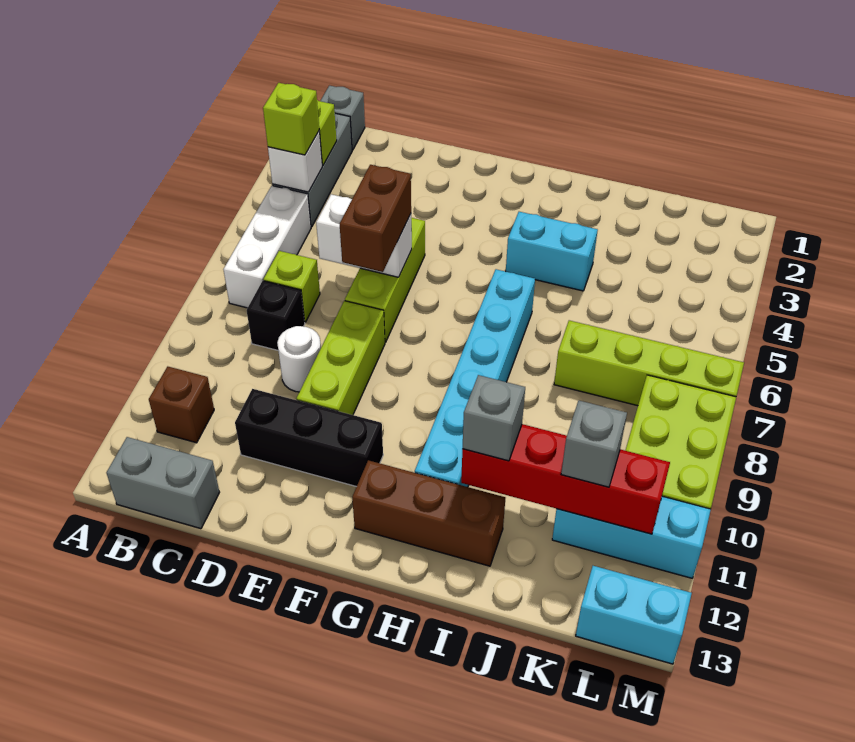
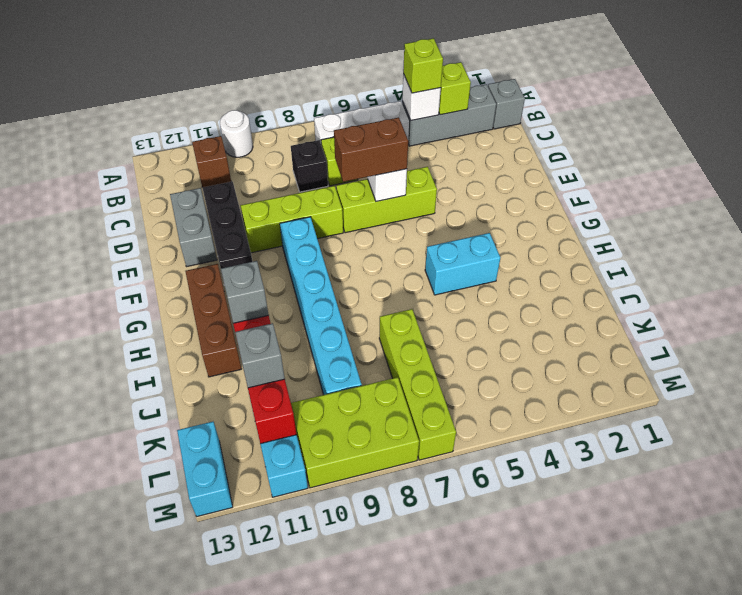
grey 1x2 brick [106,437,220,529] -> grey 1x2 brick moved to [170,188,217,267]
white 1x1 round brick [277,326,321,392] -> white 1x1 round brick moved to [220,110,253,157]
cyan 1x2 brick [506,212,598,291] -> cyan 1x2 brick turned to [425,233,500,295]
cyan 1x6 brick [415,269,535,487] -> cyan 1x6 brick turned to [280,217,362,395]

